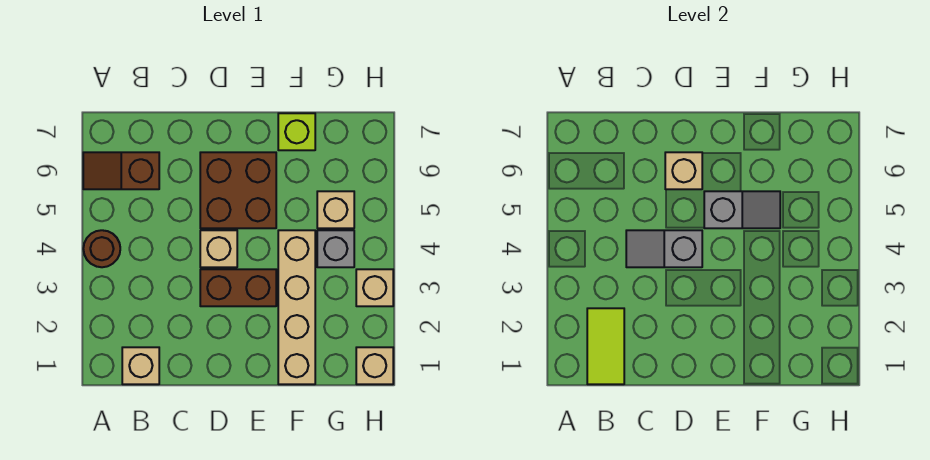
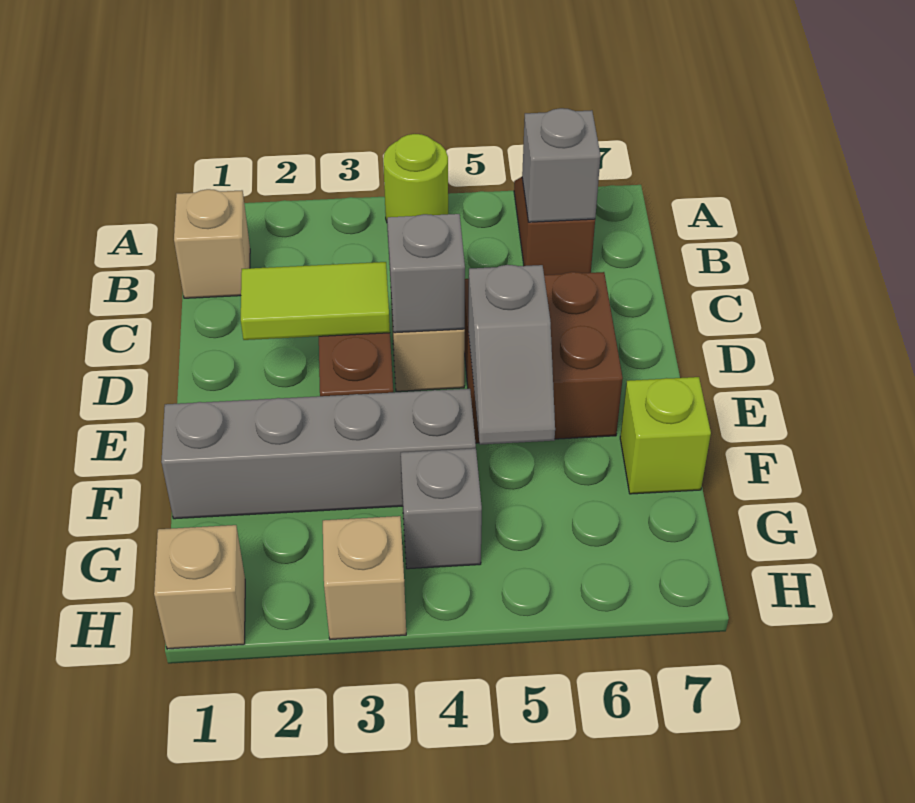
brown 1x1 round brick [83,230,120,267] -> lime 1x1 round brick [383,134,448,221]
lime 1x2 tile [587,308,624,384] -> lime 1x2 tile moved to [241,262,390,340]
none -> grey 1x1 brick [522,108,600,222]
tan 1x1 brick [665,152,702,189] -> none
tan 1x4 brick [278,230,315,384] -> grey 1x4 brick [161,389,476,519]
tan 1x1 brick [317,191,354,228] -> none

